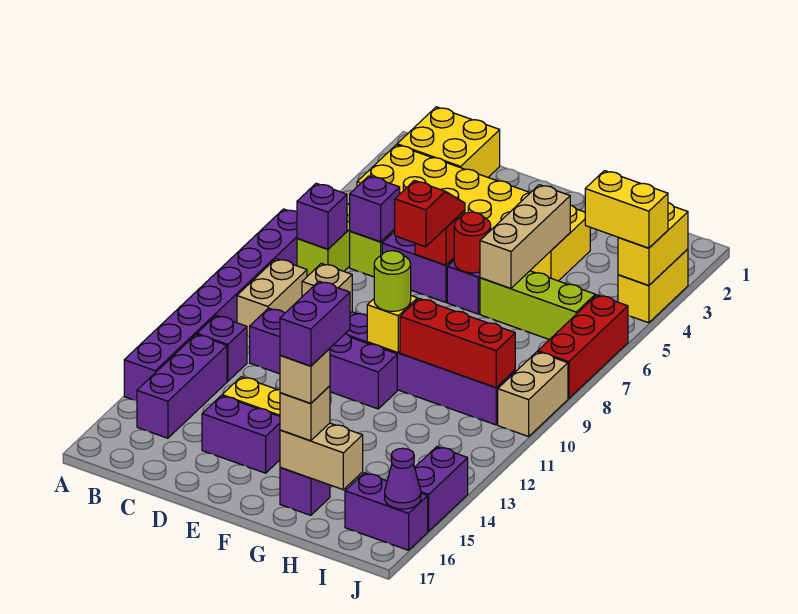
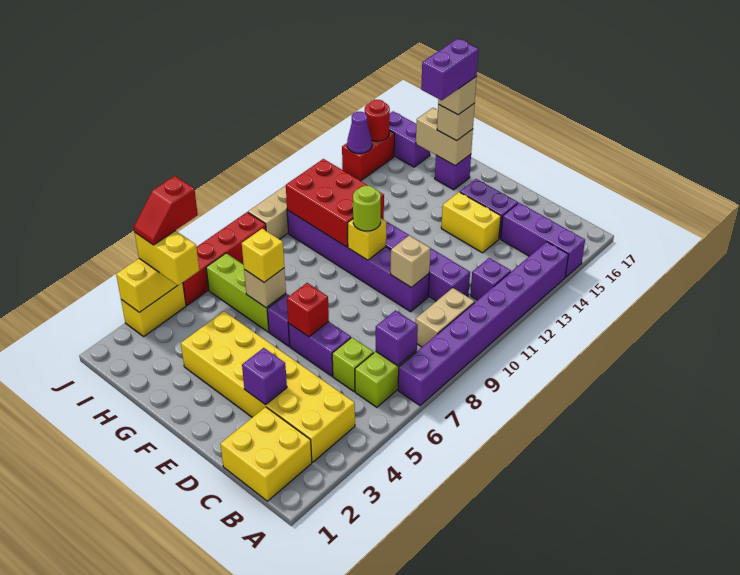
purple 1x3 brick [137,335,227,438] -> purple 1x3 brick turned to [501,203,585,277]
purple 1x1 brick [350,176,400,242] -> purple 1x1 brick moved to [242,348,287,405]
red 1x2 slope [395,181,465,247] -> red 1x2 slope moved to [134,176,198,245]
red 1x1 round brick [454,212,491,273] -> red 1x1 round brick moved to [365,100,390,141]
tan 1x3 brick [480,185,570,288] -> tan 1x1 brick [244,268,286,308]
none -> yellow 1x1 brick [242,229,284,282]
red 1x3 brick [400,298,515,387] -> red 2x3 brick [286,159,384,247]
red 1x3 brick [538,295,628,399] -> red 1x4 brick [183,212,266,305]
purple 1x2 brick [415,447,468,531] -> red 1x2 brick [342,130,394,181]
purple 1x1 cone [385,448,421,509] -> purple 1x1 cone moved to [347,112,372,154]

